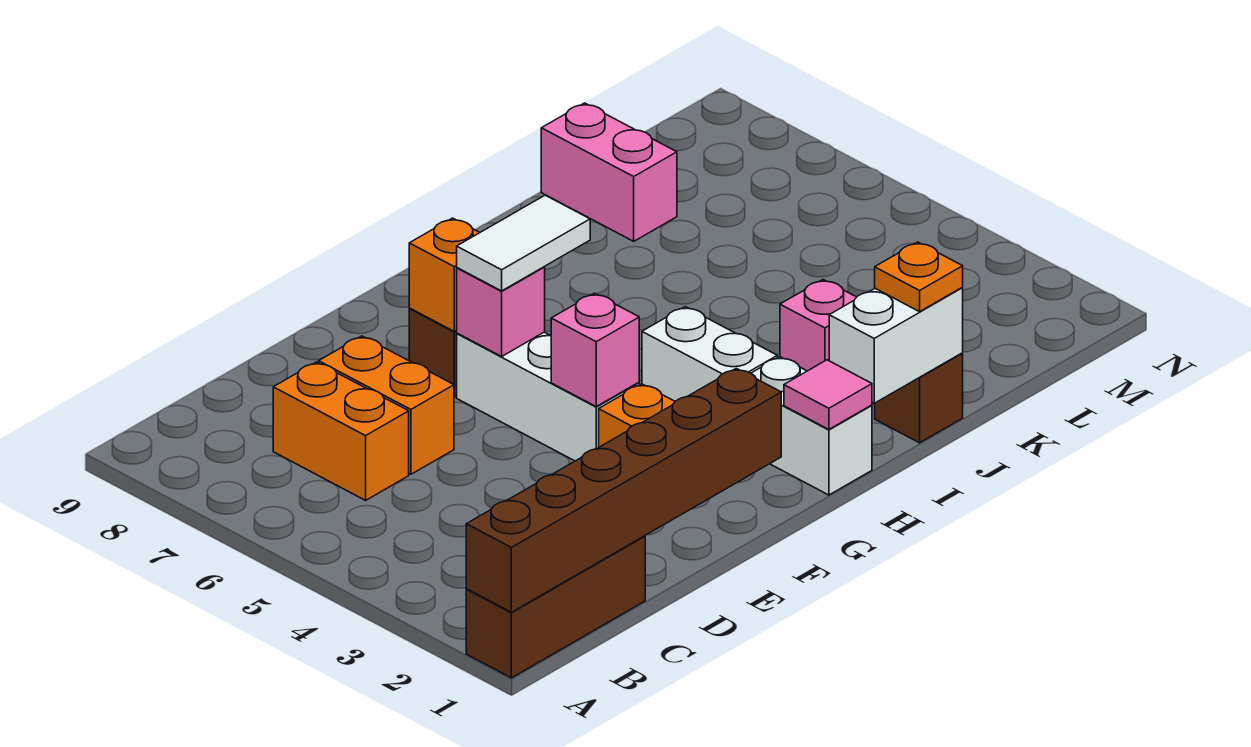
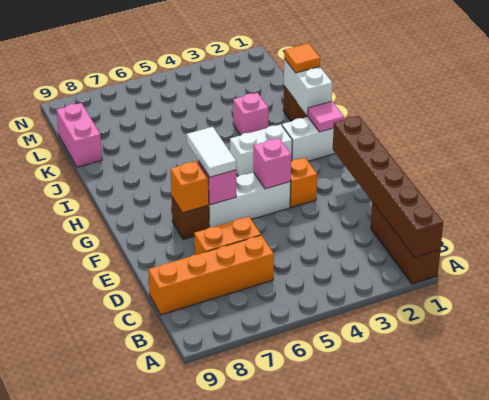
orange 1x2 brick [273,362,409,500] -> orange 1x4 brick [148,235,274,315]
orange 1x1 plate [875,242,963,312] -> orange 1x1 tile [284,43,320,73]
pink 1x2 brick [541,103,677,241] -> pink 1x2 brick turned to [56,103,102,167]

